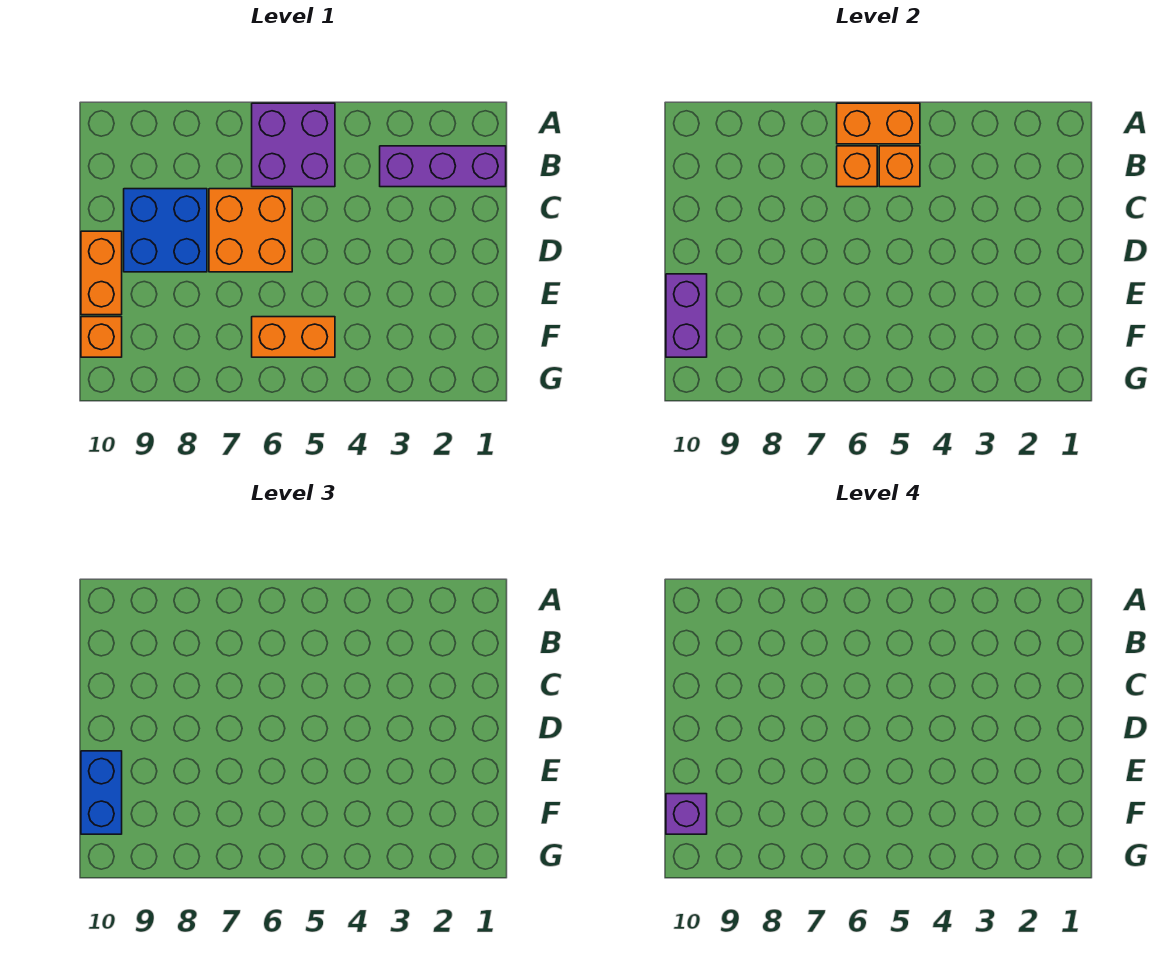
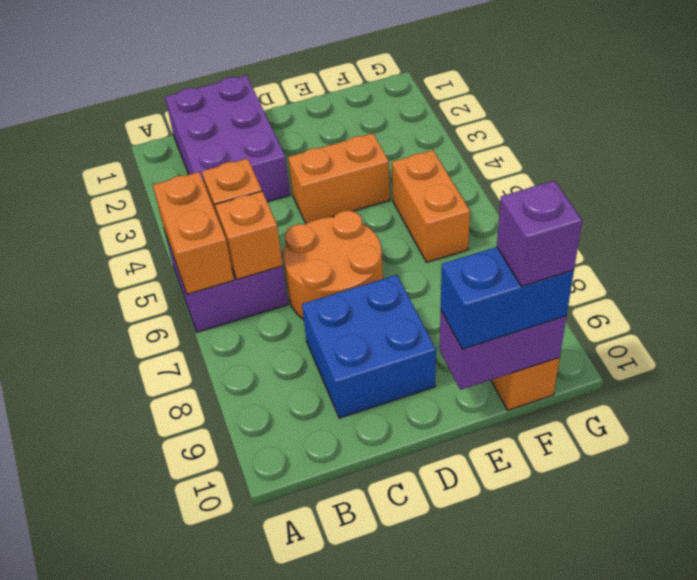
purple 1x3 brick [380,146,506,187] -> purple 2x3 brick [165,75,290,202]
orange 2x2 brick [209,189,292,272] -> orange 2x2 round brick [283,211,383,319]
orange 1x2 brick [81,231,122,315] -> orange 1x2 brick moved to [288,133,390,224]

